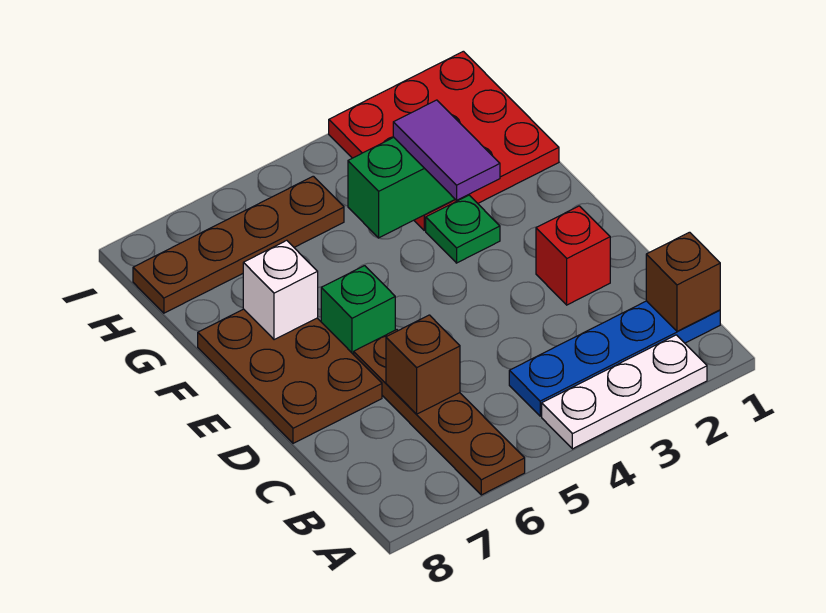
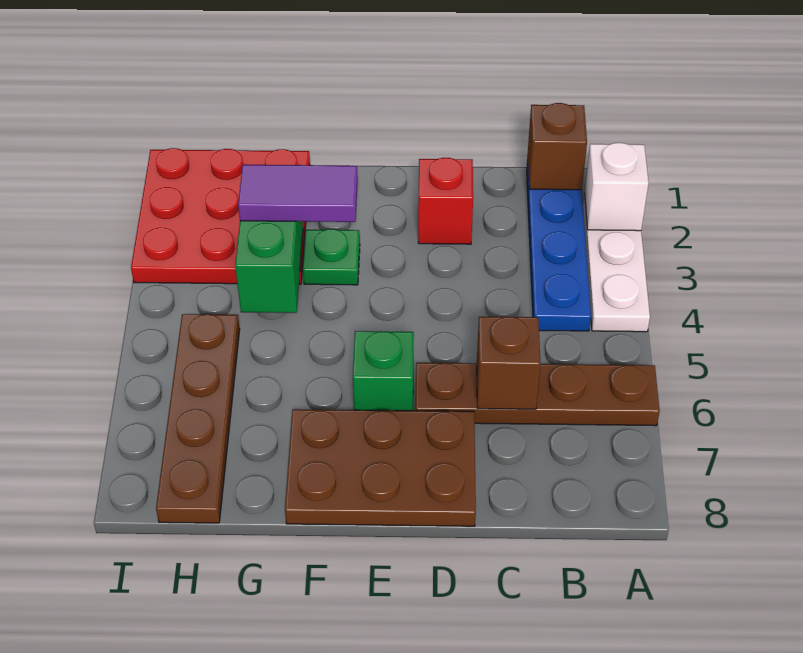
white 1x1 brick [243,240,318,340] -> white 1x1 brick moved to [585,143,649,231]

